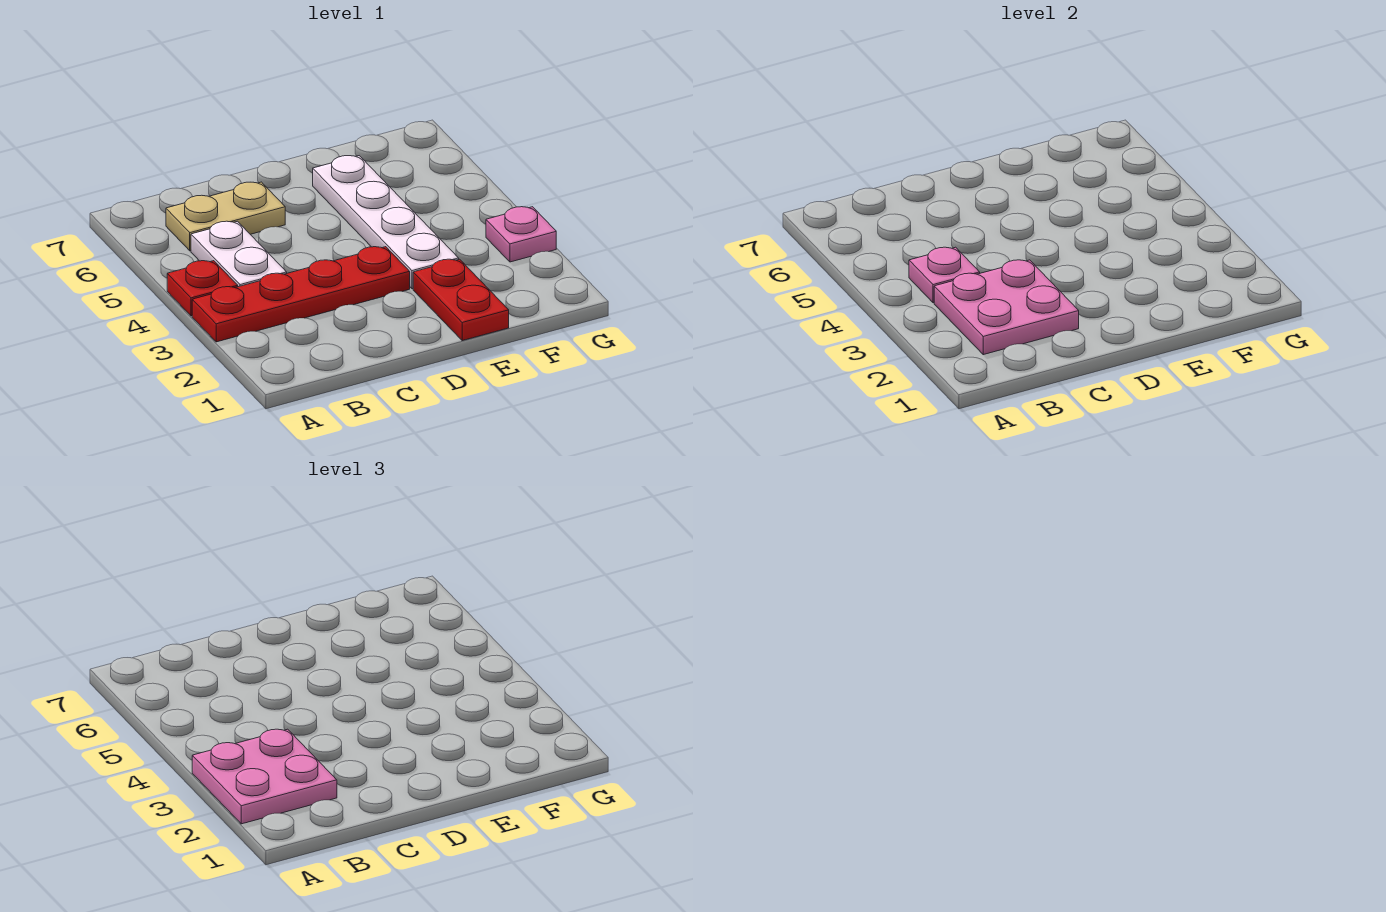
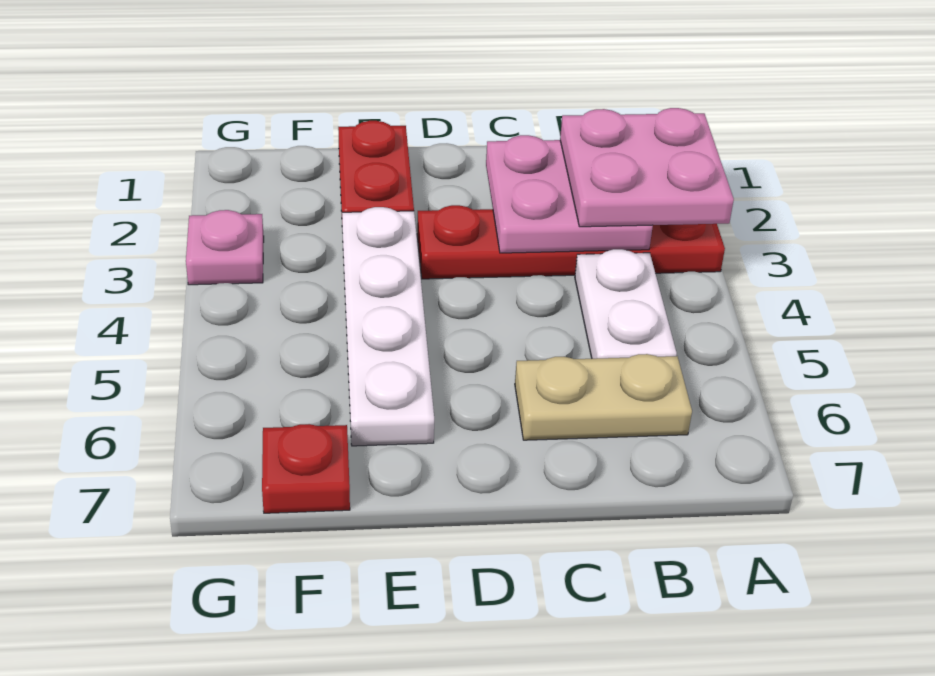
red 1x1 plate [167,261,238,316] -> red 1x1 plate moved to [262,424,350,513]
pink 1x1 plate [909,247,980,303] -> none

